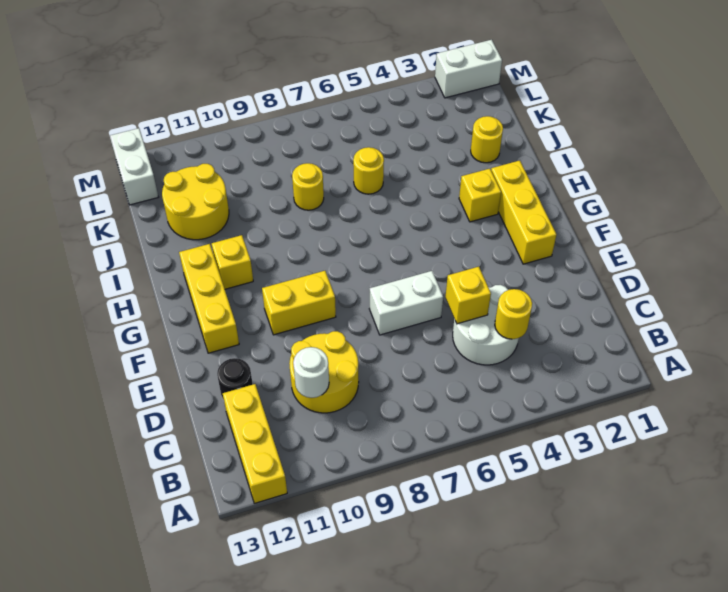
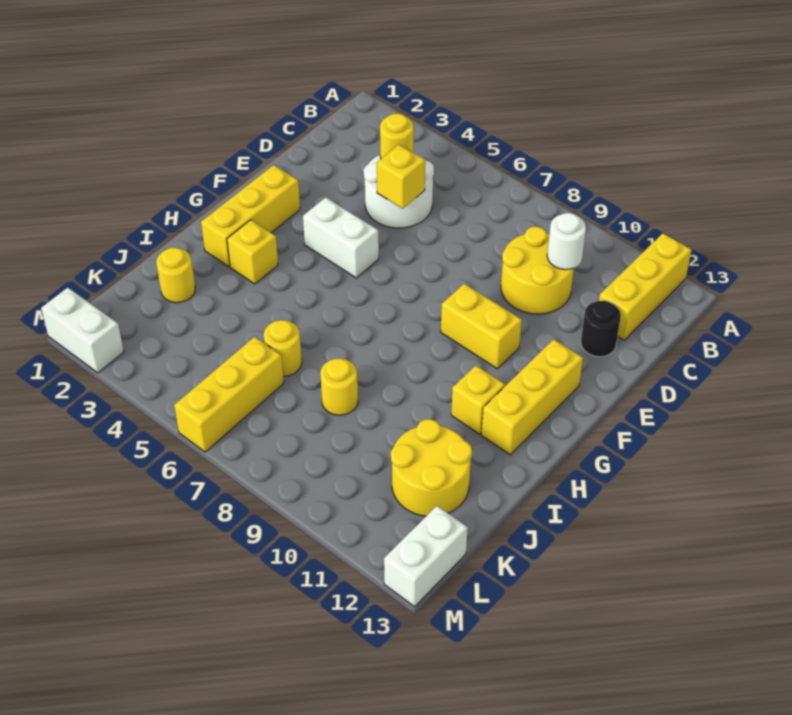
white 1x2 brick [369,271,443,335] -> white 1x2 brick moved to [303,197,379,278]
none -> yellow 1x3 brick [174,337,284,452]

